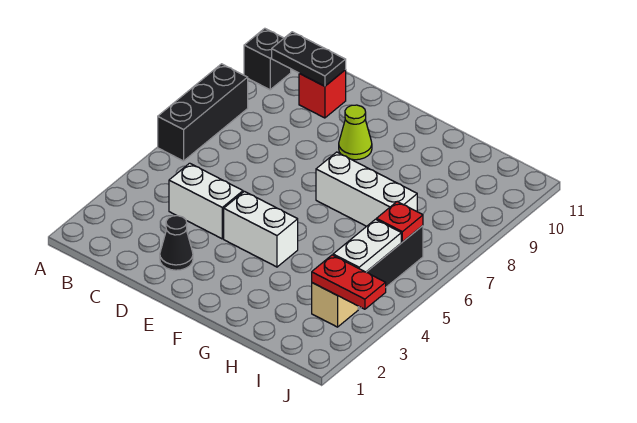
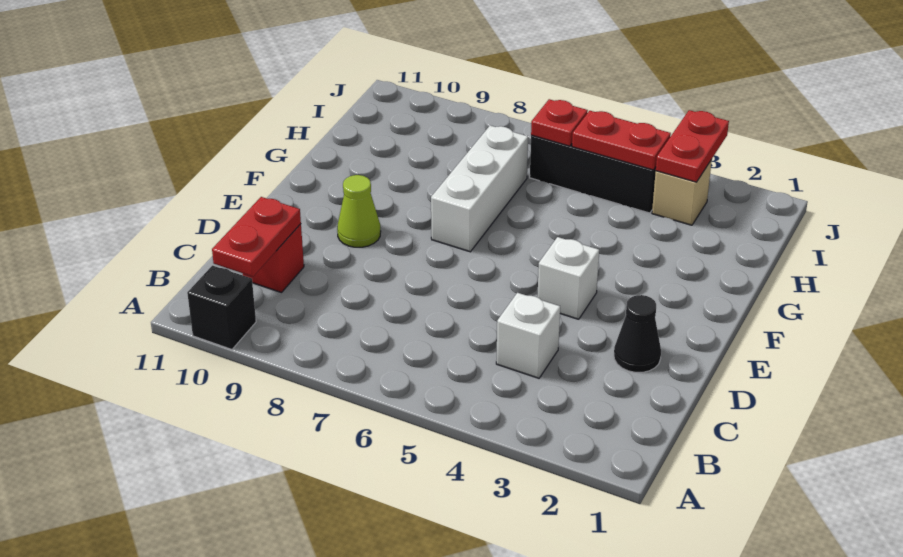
black 1x3 brick [158,64,248,161] -> none
black 1x2 plate [272,32,346,86] -> red 1x2 plate [212,197,301,277]
white 1x2 brick [169,163,243,239] -> white 1x1 brick [496,293,560,378]
white 1x2 brick [224,191,298,267] -> white 1x1 brick [537,237,599,319]
white 1x2 plate [333,219,401,272] -> red 1x2 plate [572,111,671,170]

